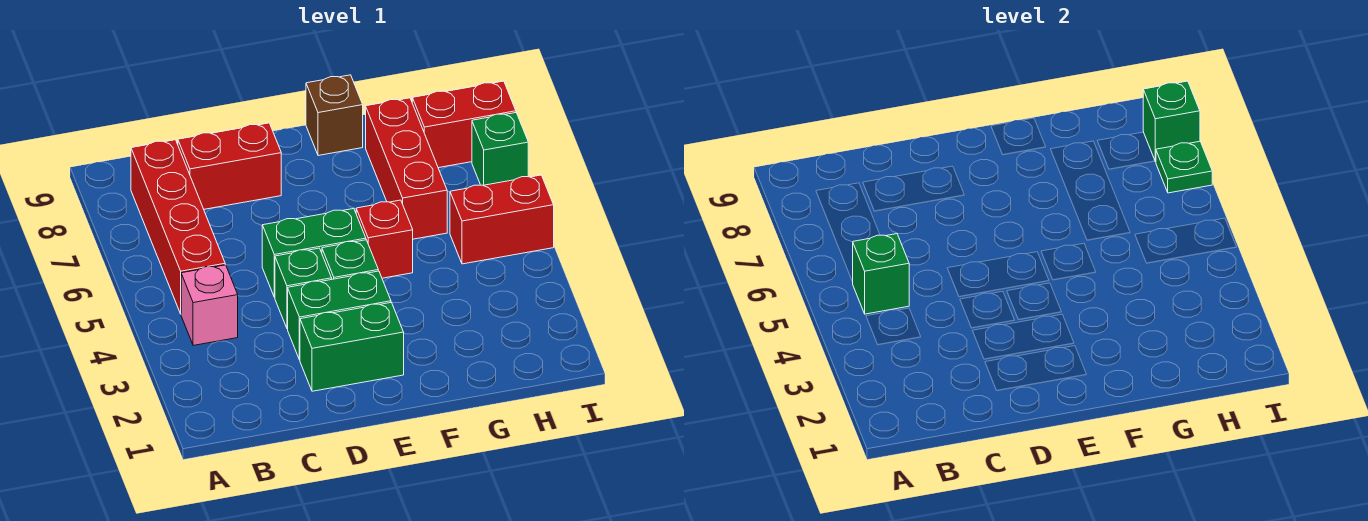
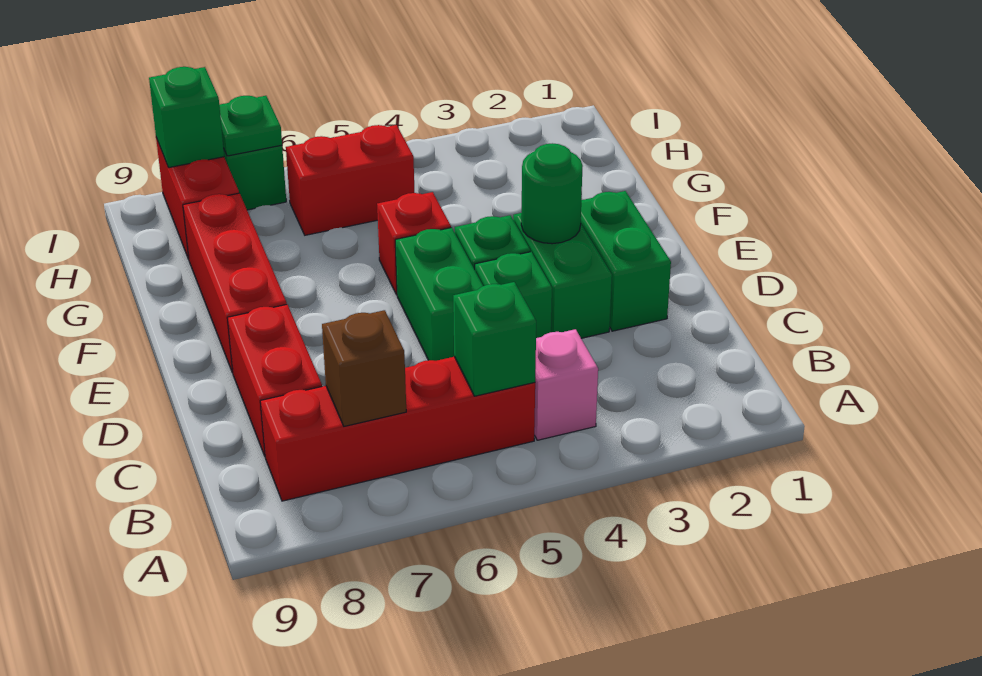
none -> green 1x1 round brick [521,143,583,244]
brown 1x1 brick [306,75,363,156] -> brown 1x1 brick moved to [322,310,406,426]
red 1x3 brick [366,98,447,239] -> red 1x3 brick turned to [183,193,287,373]
red 1x2 brick [450,175,554,264] -> red 1x2 brick turned to [286,125,415,235]

